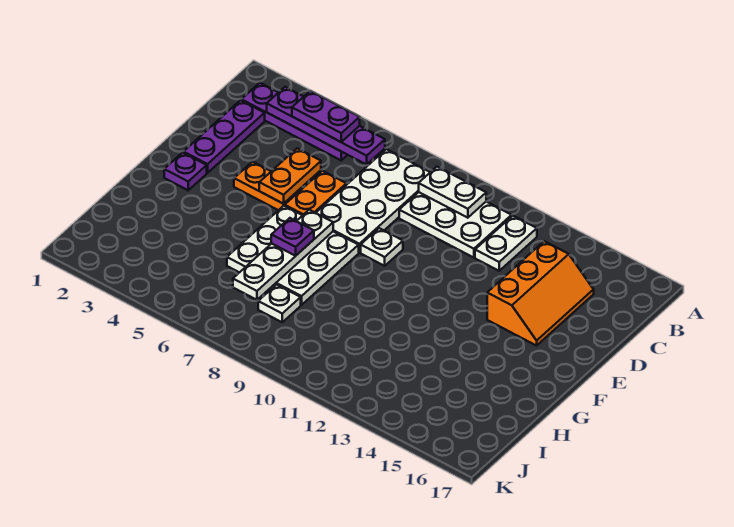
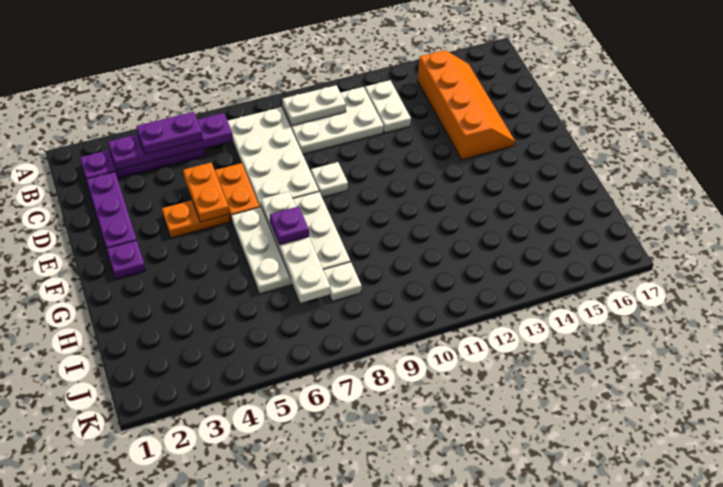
orange 2x3 slope [487,241,594,346] -> orange 2x4 slope [418,50,515,160]

